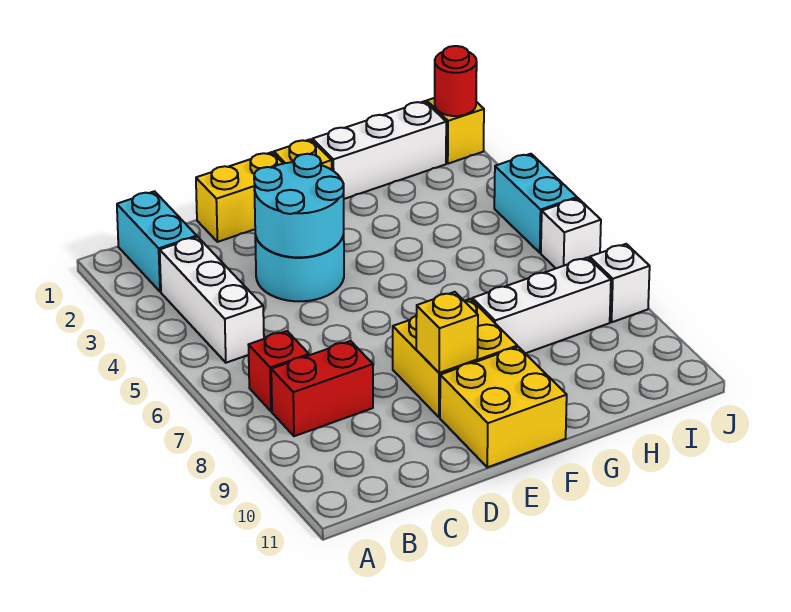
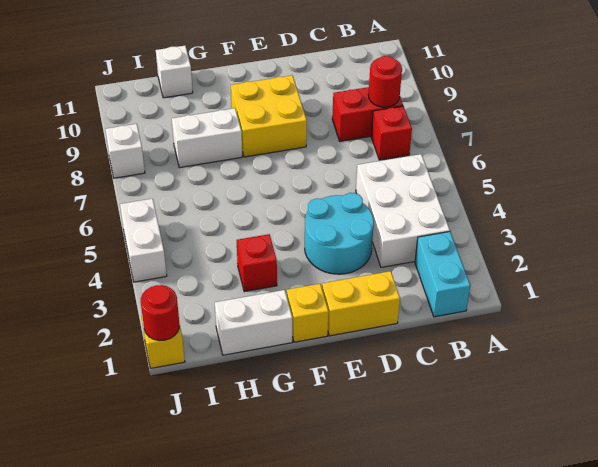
white 1x3 brick [160,237,264,363] -> white 2x3 brick [356,154,450,267]
none -> red 1x1 round brick [368,56,402,107]
cyan 2x2 round brick [254,154,344,257] -> none
yellow 1x1 brick [416,292,478,373] -> none
yellow 2x2 brick [440,347,567,467] -> none
white 1x3 brick [312,101,446,199] -> white 1x2 brick [215,290,292,355]
none -> red 1x1 brick [237,234,277,292]
white 1x3 brick [472,257,611,353] -> white 1x2 brick [172,108,242,168]
cyan 1x2 brick [494,154,577,253] -> white 1x2 brick [120,199,167,282]
white 1x1 brick [541,198,601,268] -> white 1x1 brick moved to [156,46,193,98]

